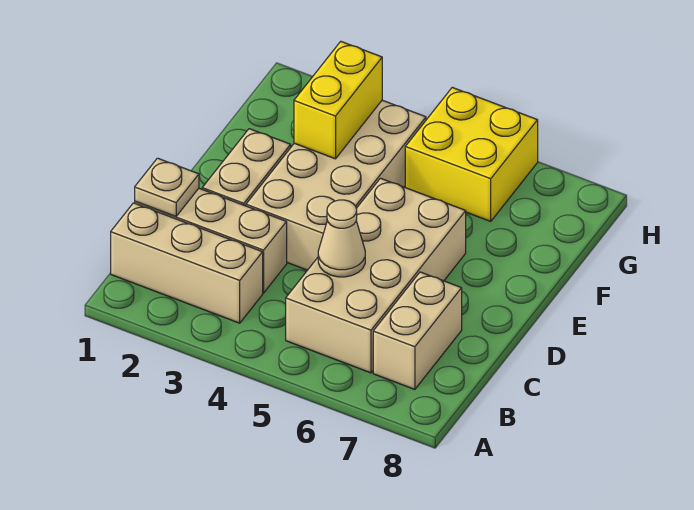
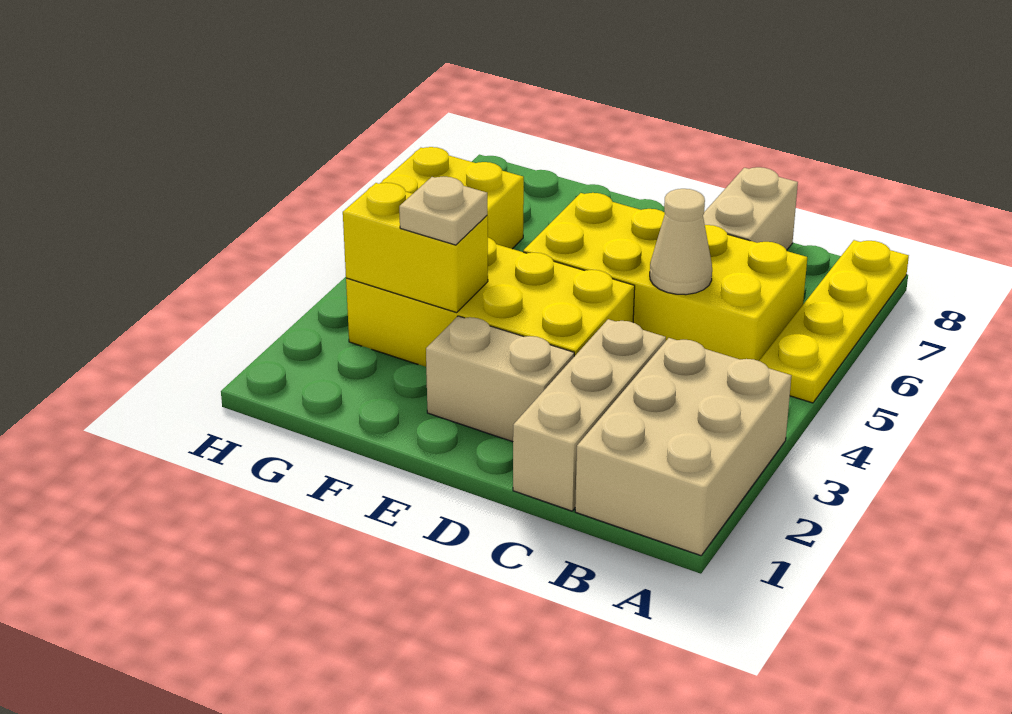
none -> yellow 1x4 plate [759,240,909,403]
tan 1x3 brick [111,203,263,323] -> tan 2x3 brick [575,338,791,556]
tan 2x4 brick [286,178,466,373] -> yellow 2x4 brick [523,193,807,361]
tan 1x2 brick [373,272,462,389] -> tan 1x2 brick turned to [703,167,798,250]
tan 1x1 plate [135,158,199,216] -> tan 1x1 plate moved to [399,177,487,245]
tan 2x4 brick [246,100,426,270] -> yellow 2x4 brick [346,238,635,367]

